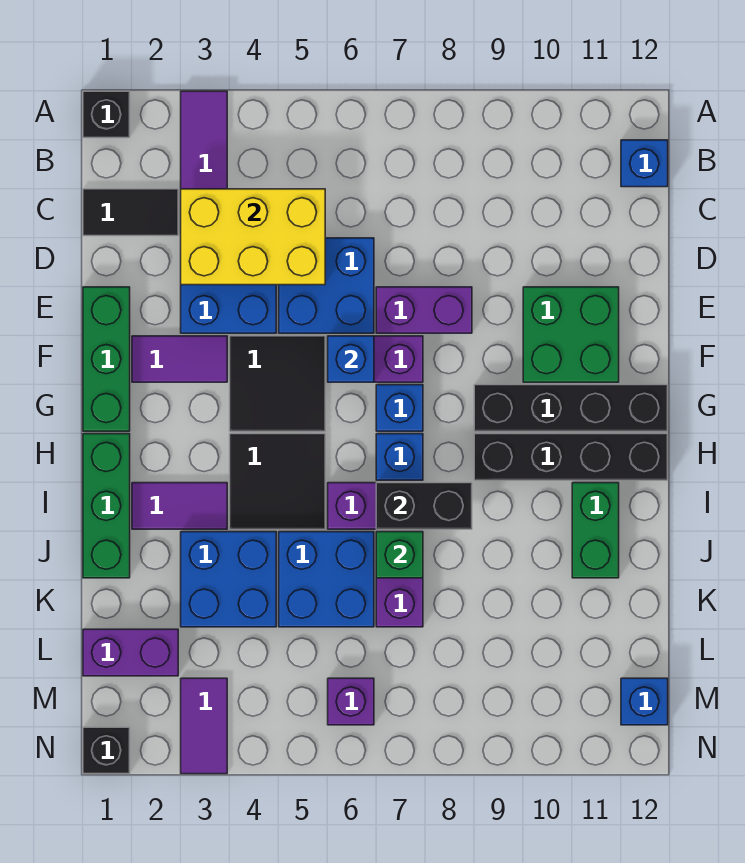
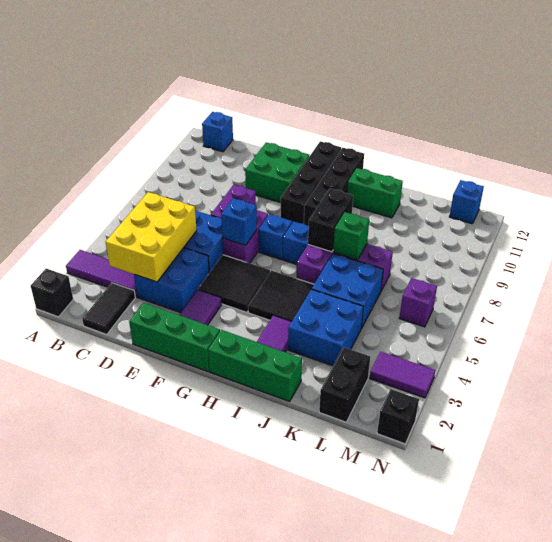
purple 1x2 brick [83,629,178,676] -> black 1x2 brick [319,347,370,422]

